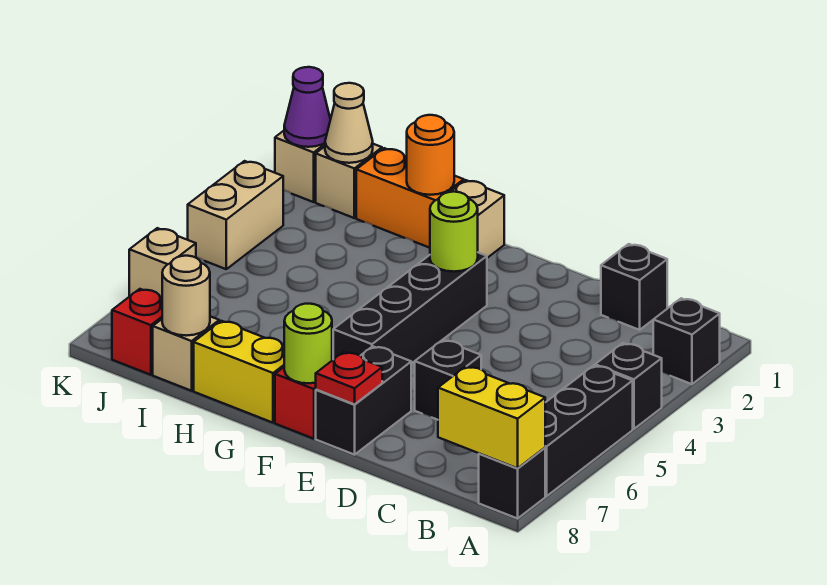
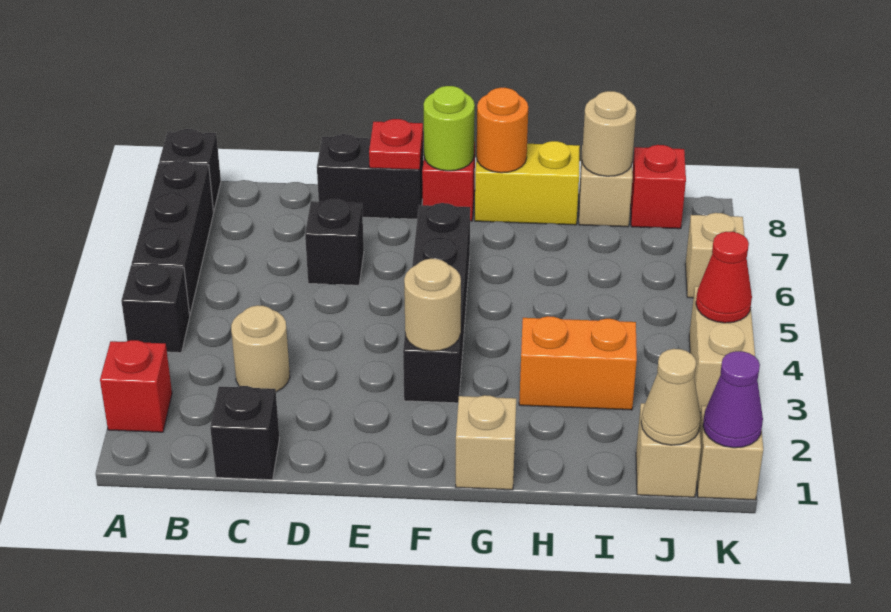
black 1x1 brick [653,298,720,384] -> red 1x1 brick [100,340,172,432]
yellow 1x2 brick [438,366,545,468] -> none
none -> tan 1x1 round brick [231,305,290,392]
black 1x2 brick [316,346,411,455] -> black 1x2 brick turned to [317,134,423,219]
lime 1x1 round brick [430,192,478,272] -> tan 1x1 round brick [404,259,461,351]
orange 1x2 brick [356,148,464,248] -> orange 1x2 brick moved to [519,316,637,410]
orange 1x1 round brick [407,115,454,195] -> orange 1x1 round brick moved to [477,88,528,173]
none -> red 1x1 cone [696,232,752,323]

